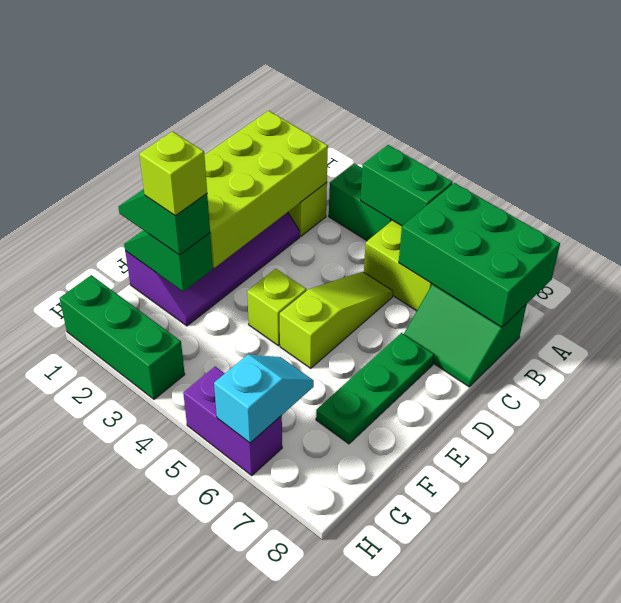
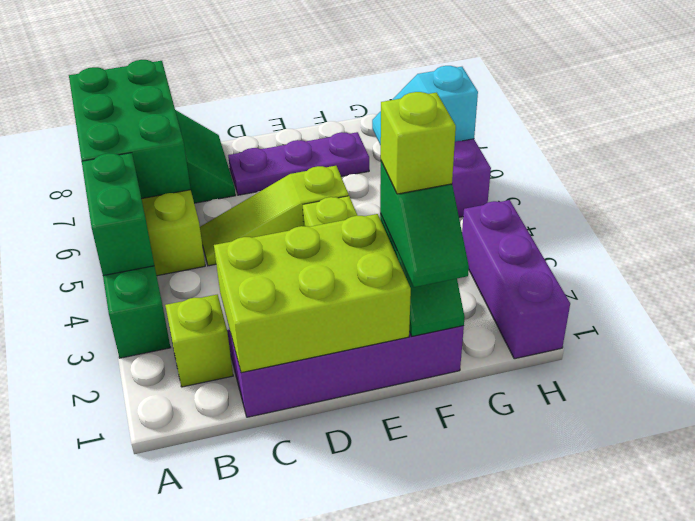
lime 2x4 brick [204,111,328,268] -> lime 2x3 brick [214,214,411,373]
green 1x3 plate [316,333,434,444] -> purple 1x3 plate [228,132,369,195]
green 1x3 brick [59,275,185,399] -> purple 1x3 brick [462,200,570,359]

